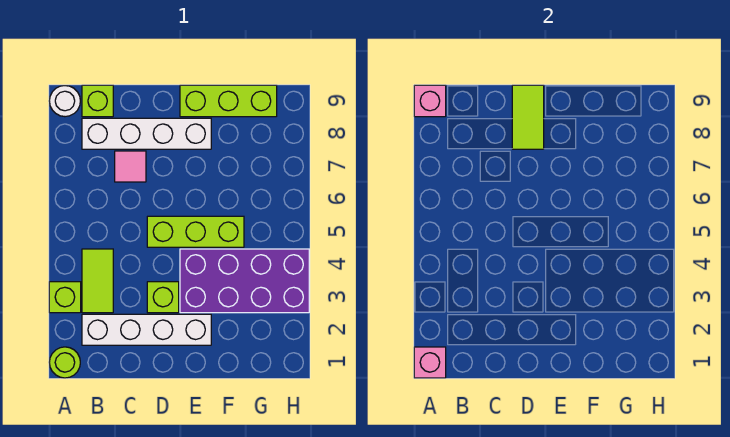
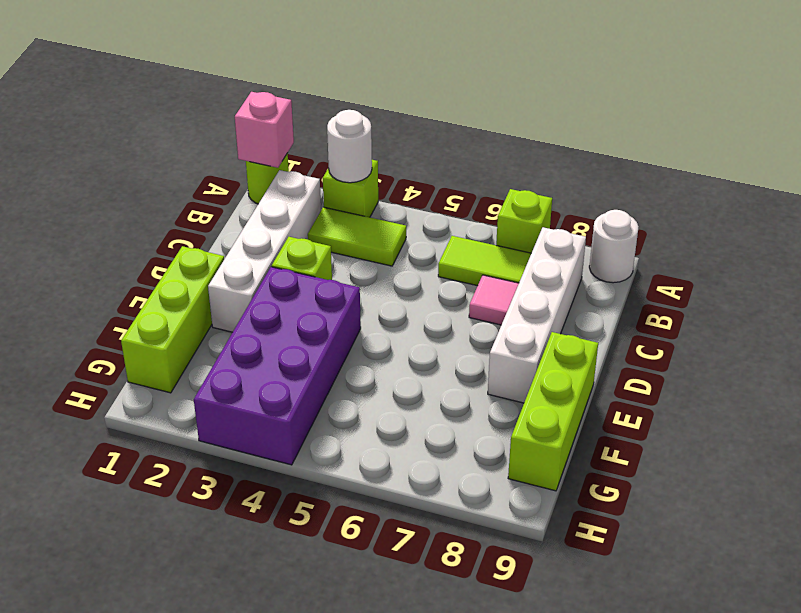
none -> white 1x1 round brick [327,110,372,183]
pink 1x1 brick [414,85,446,117] -> none
lime 1x1 brick [82,85,113,117] -> lime 1x1 brick moved to [496,189,552,253]
lime 1x3 brick [147,216,244,247] -> lime 1x3 brick moved to [121,246,224,393]
lime 1x2 tile [512,85,544,149] -> lime 1x2 tile moved to [438,236,531,286]

